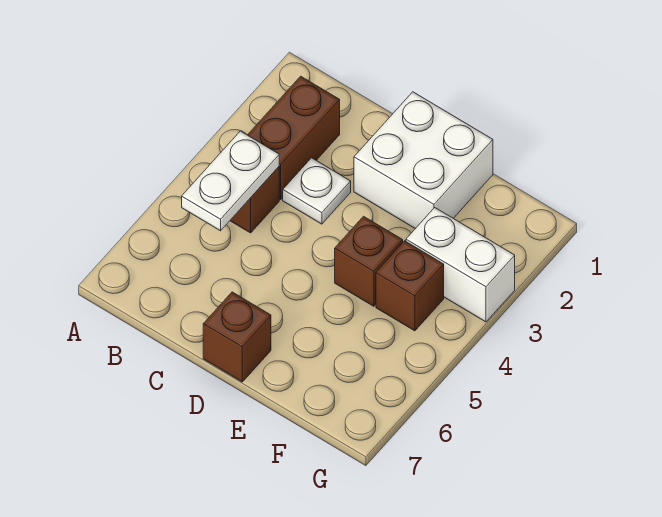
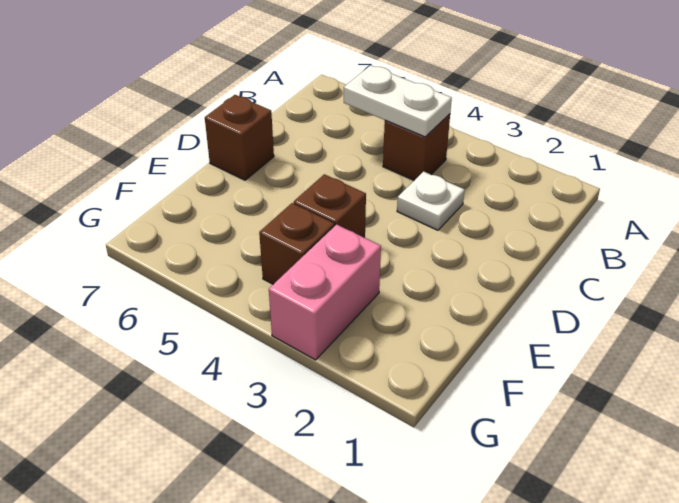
brown 1x2 brick [248,76,340,199] -> none
white 2x2 brick [354,92,493,229] -> none
white 1x2 brick [406,208,515,322] -> pink 1x2 brick [269,225,381,360]

